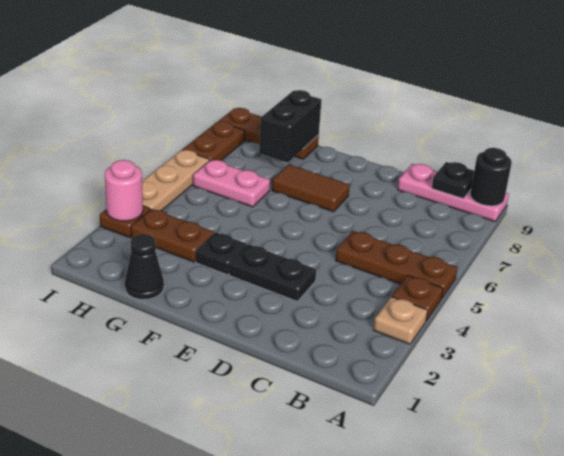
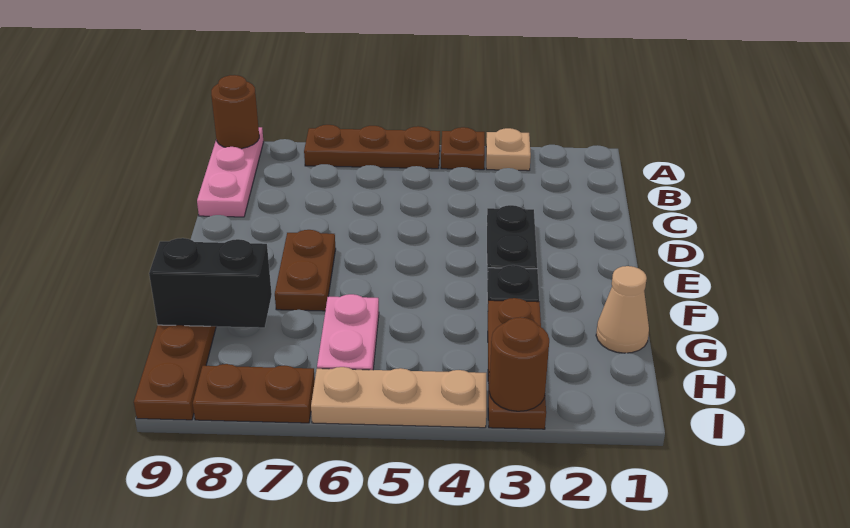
brown 1x3 plate [336,231,458,299] -> brown 1x3 plate turned to [304,125,440,169]
black 1x1 round brick [470,148,512,206] -> brown 1x1 round brick [211,75,259,149]
black 1x1 plate [432,162,474,199] -> none
brown 1x2 tile [272,165,350,212] -> brown 1x2 plate [275,230,336,311]
black 1x1 cone [125,234,164,300] -> tan 1x1 cone [596,266,649,353]
pink 1x1 round brick [105,160,143,221] -> brown 1x1 round brick [489,317,549,411]

